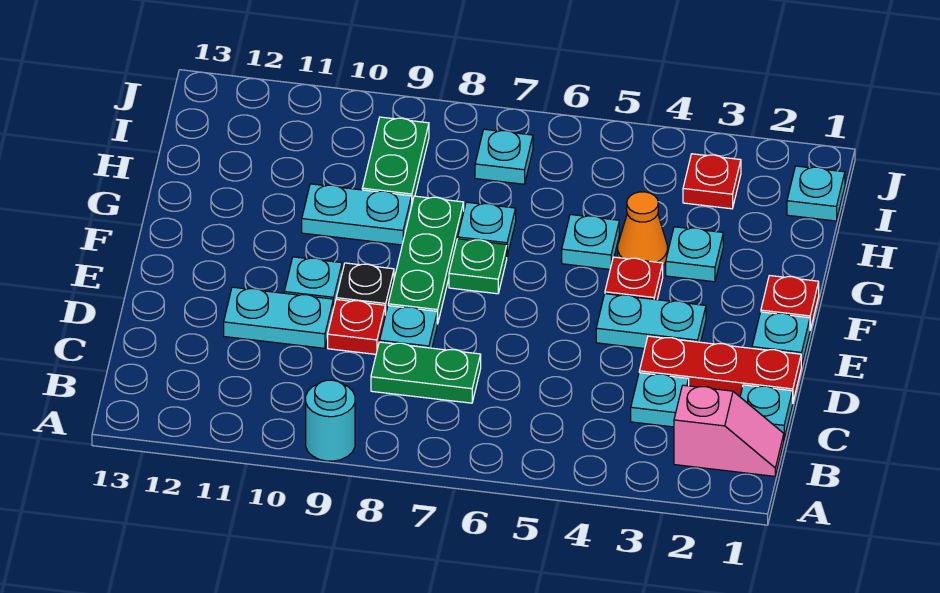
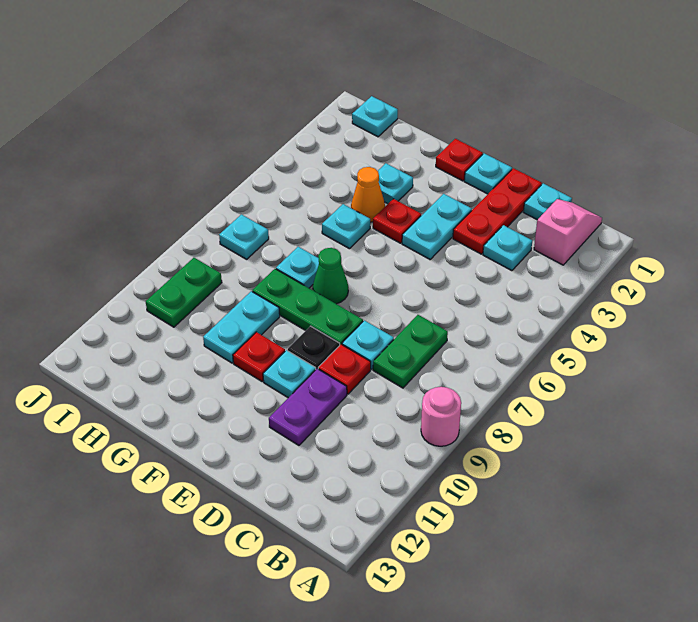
cyan 1x1 round brick [306,380,355,461] -> pink 1x1 round brick [421,387,461,446]
cyan 1x2 plate [224,287,333,348] -> purple 1x2 plate [269,369,347,445]
green 1x1 plate [449,239,507,294] -> green 1x1 cone [313,248,348,304]
green 1x2 plate [362,117,429,203] -> green 1x2 plate turned to [146,258,222,327]
red 1x1 plate [683,154,741,209] -> red 1x1 plate moved to [233,332,285,381]

